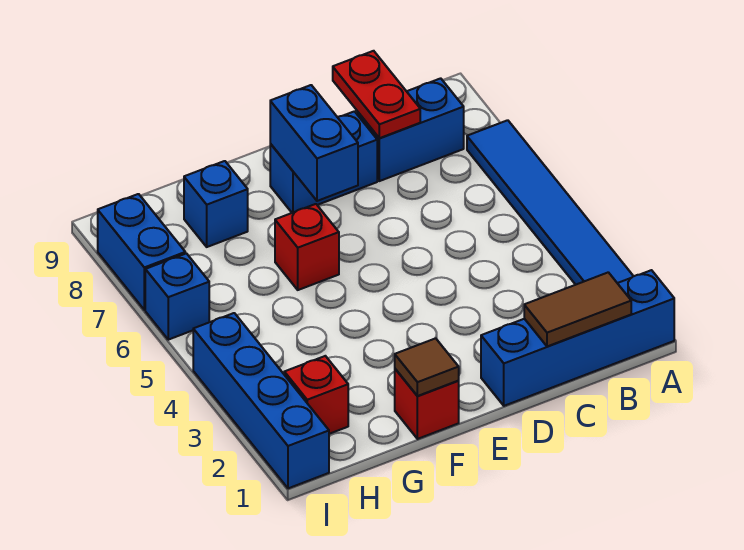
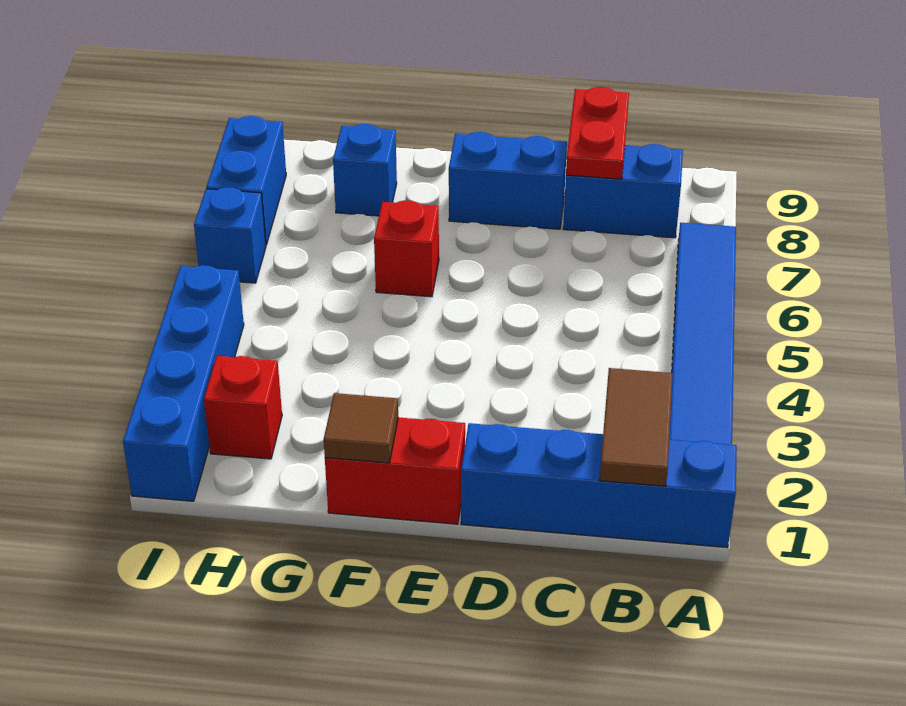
brown 1x2 tile [524,272,631,346] -> brown 1x2 tile turned to [600,368,673,486]
blue 1x2 brick [270,85,358,201] -> none
red 1x1 brick [395,369,459,439] -> red 1x2 brick [325,417,465,524]

